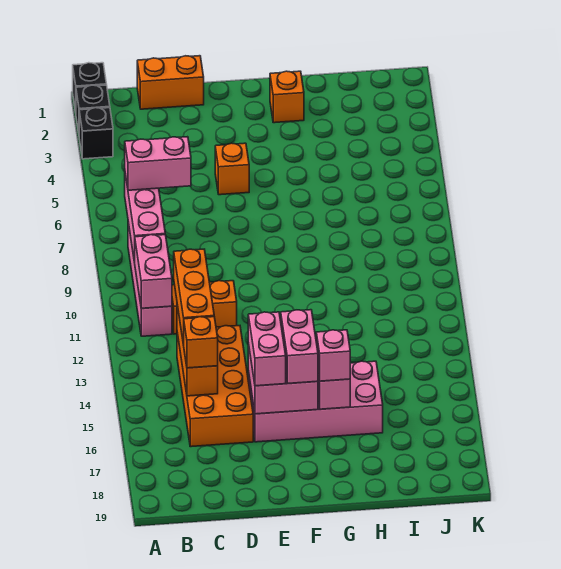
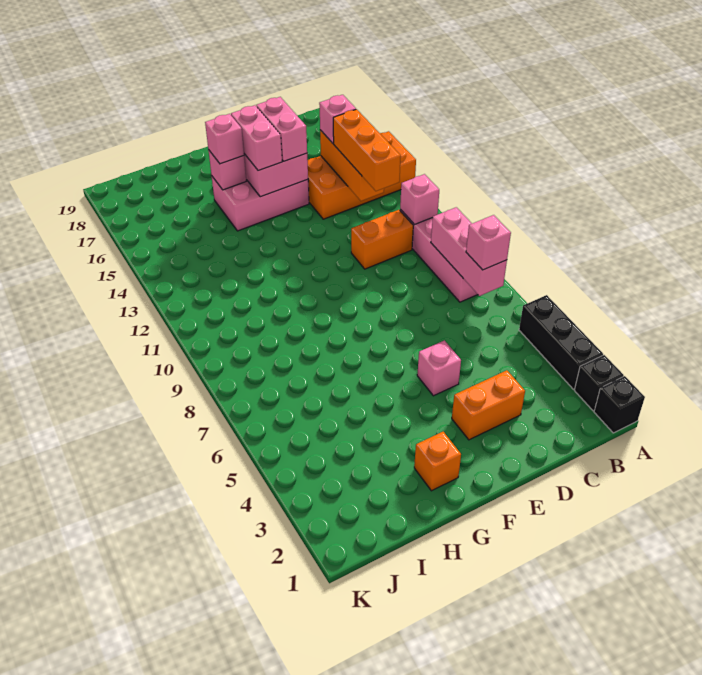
black 1x1 brick [79,108,113,159] -> black 1x3 brick [519,295,603,389]
pink 1x2 brick [125,137,191,190] -> pink 1x1 brick [466,215,511,270]
pink 1x2 brick [134,235,172,308] -> pink 1x1 brick [400,174,439,225]
orange 1x2 brick [137,56,204,109] -> orange 1x2 brick moved to [452,370,525,440]
orange 2x4 brick [177,326,253,447] -> orange 2x4 brick turned to [308,131,416,219]
orange 1x1 brick [184,317,218,368] -> pink 1x1 brick [319,95,356,144]
orange 1x1 brick [215,143,249,195] -> pink 1x1 brick [417,340,461,396]
pink 2x4 brick [248,361,383,442] -> pink 2x3 brick [212,177,309,231]

